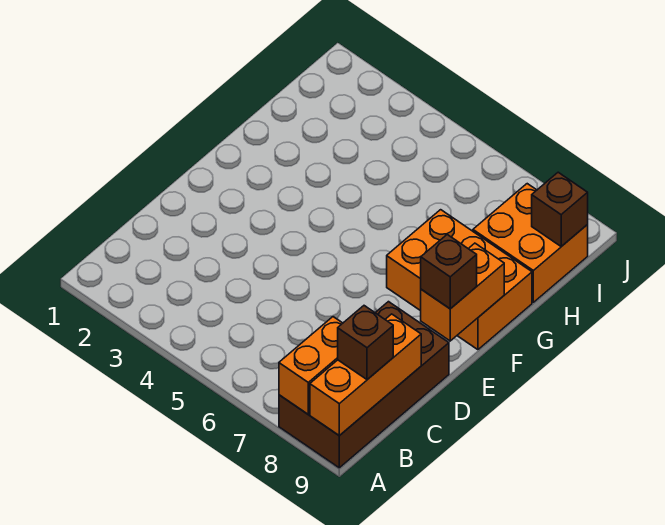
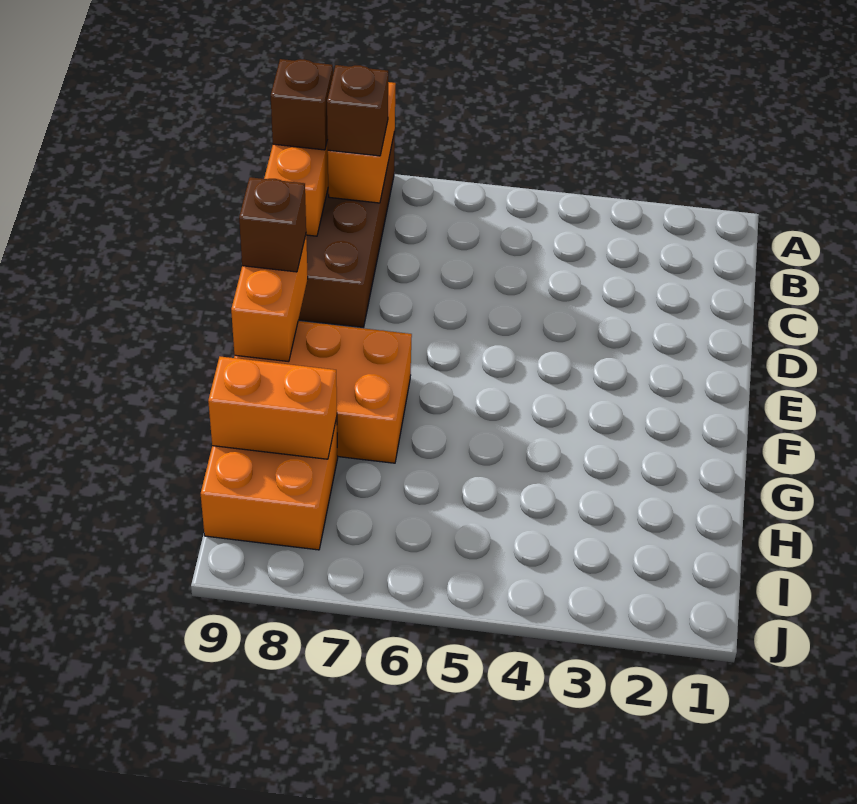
none -> orange 1x2 brick [208,357,337,459]
brown 1x1 brick [532,172,588,246] -> brown 1x1 brick moved to [327,65,388,156]

